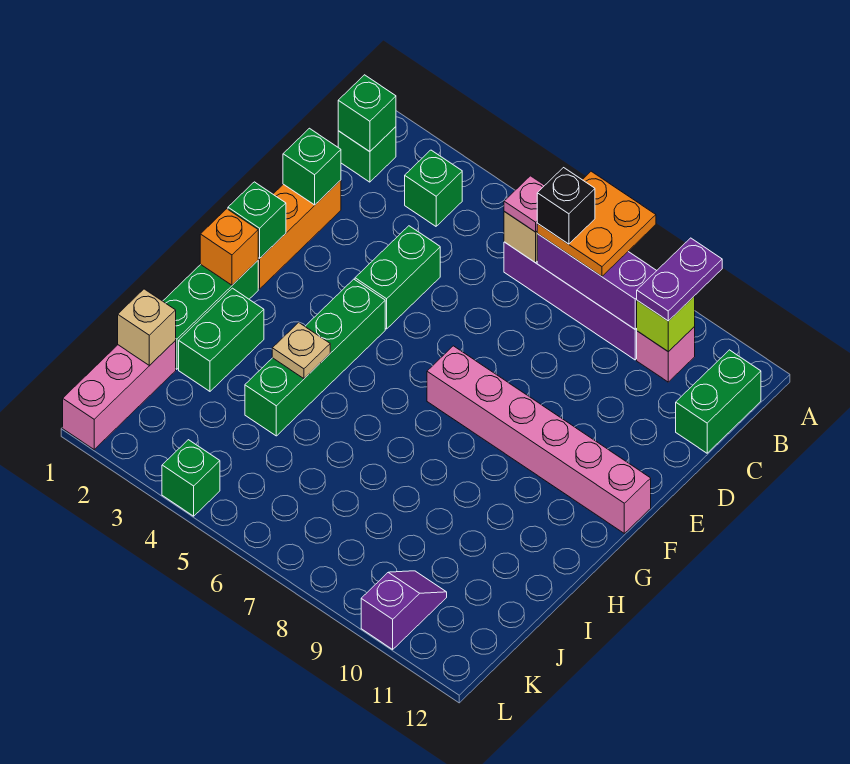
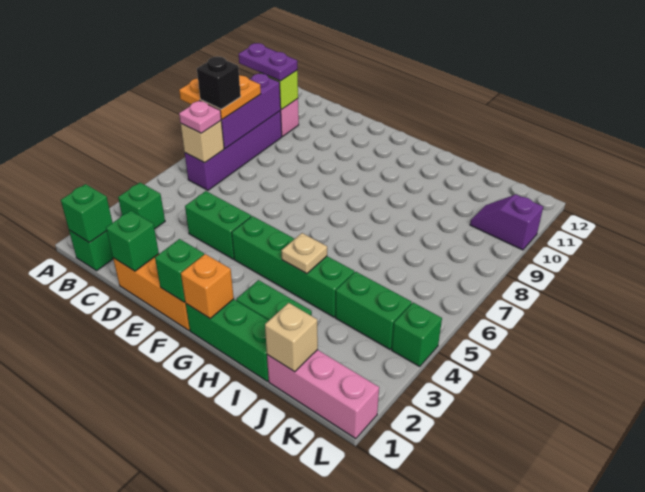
green 1x2 brick [676,350,761,453] -> green 1x2 brick moved to [335,272,412,349]
pink 1x6 brick [427,346,651,533] -> none

